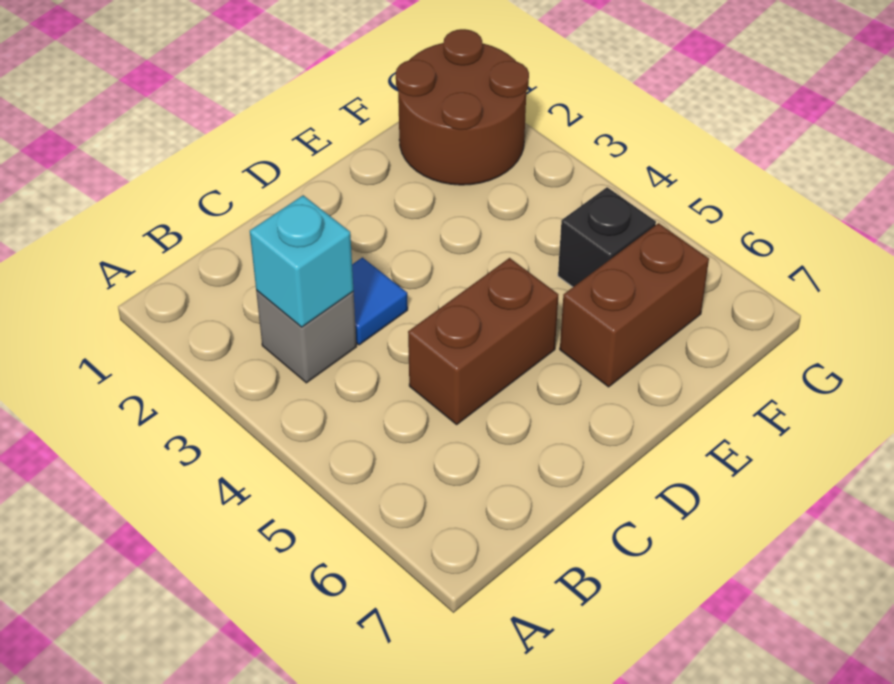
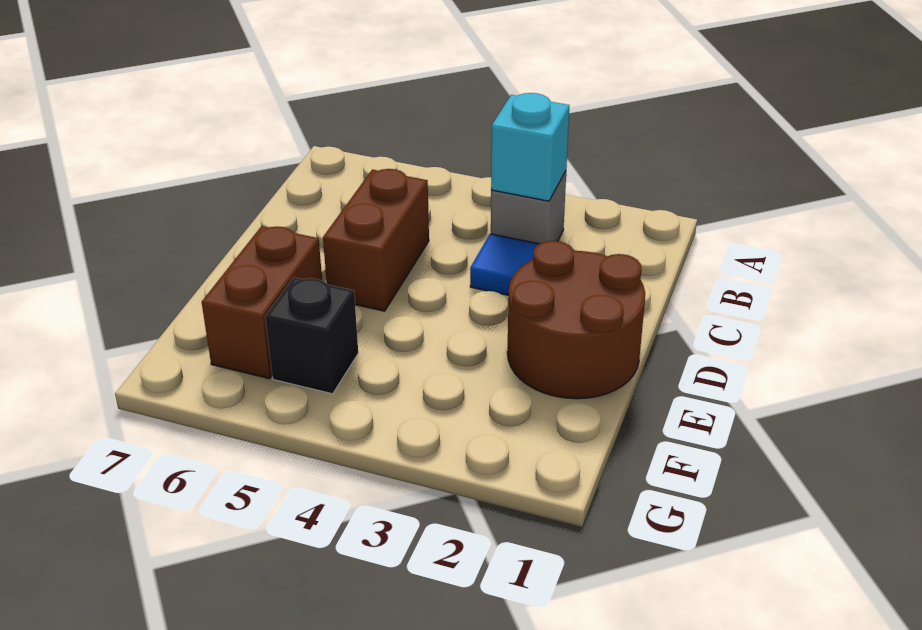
brown 2x2 round brick [396,29,529,185] -> brown 2x2 round brick moved to [507,241,645,399]

